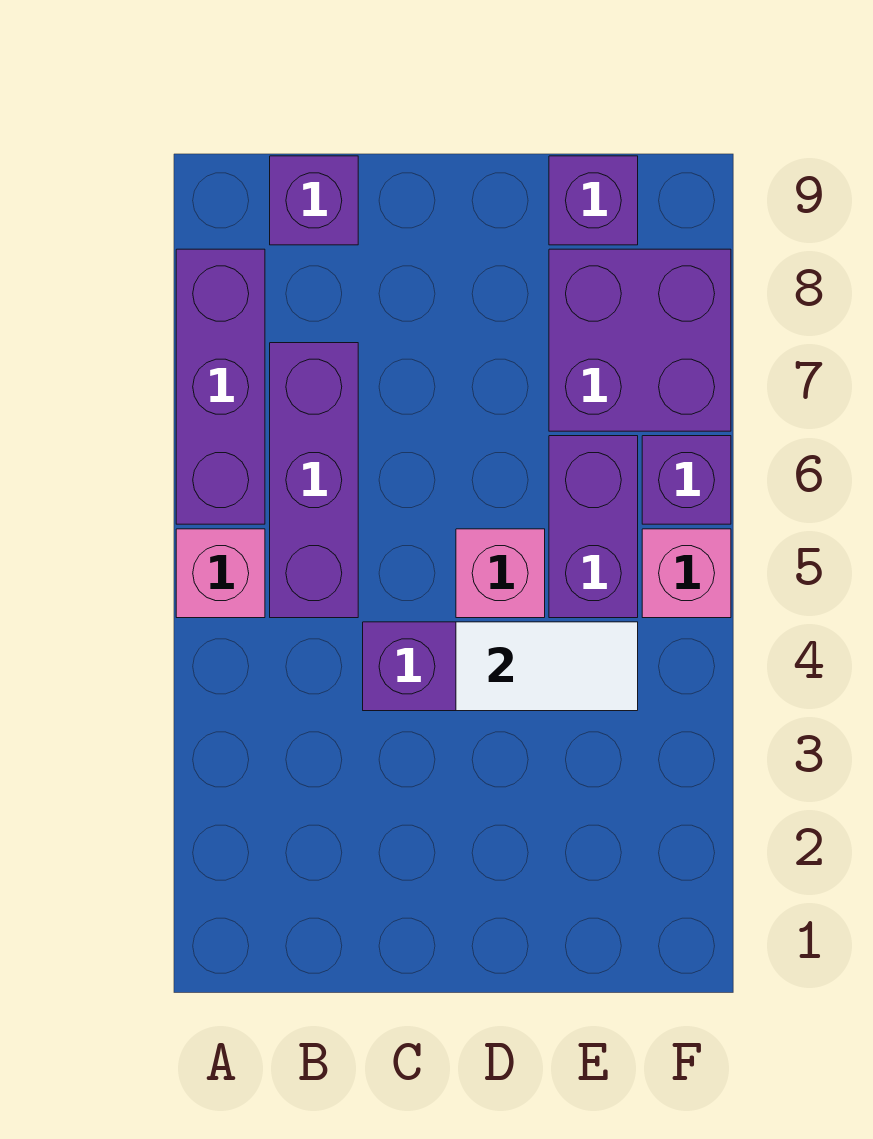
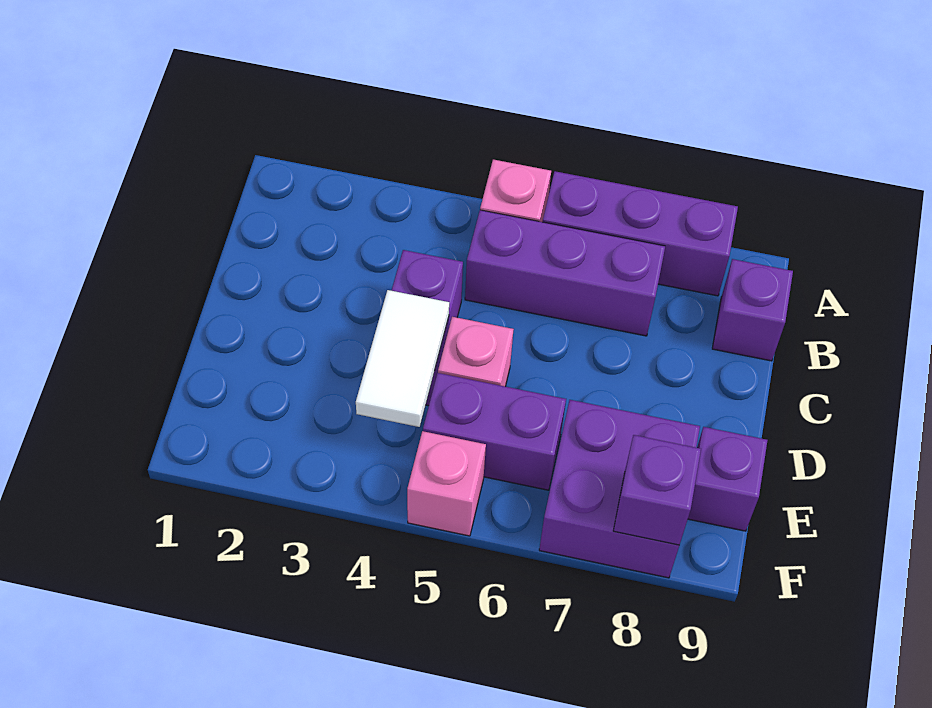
purple 1x1 brick [642,436,731,524] -> purple 1x1 brick moved to [613,435,701,545]

